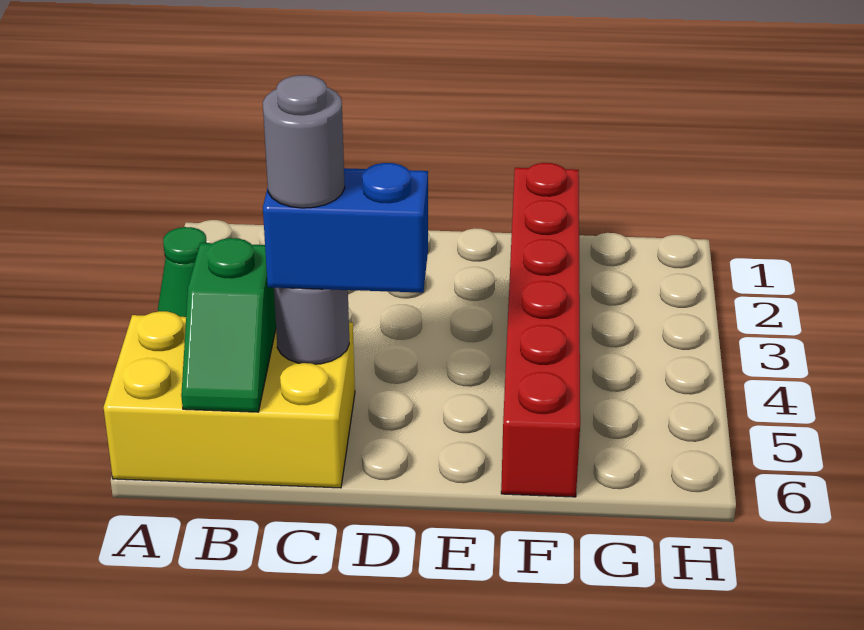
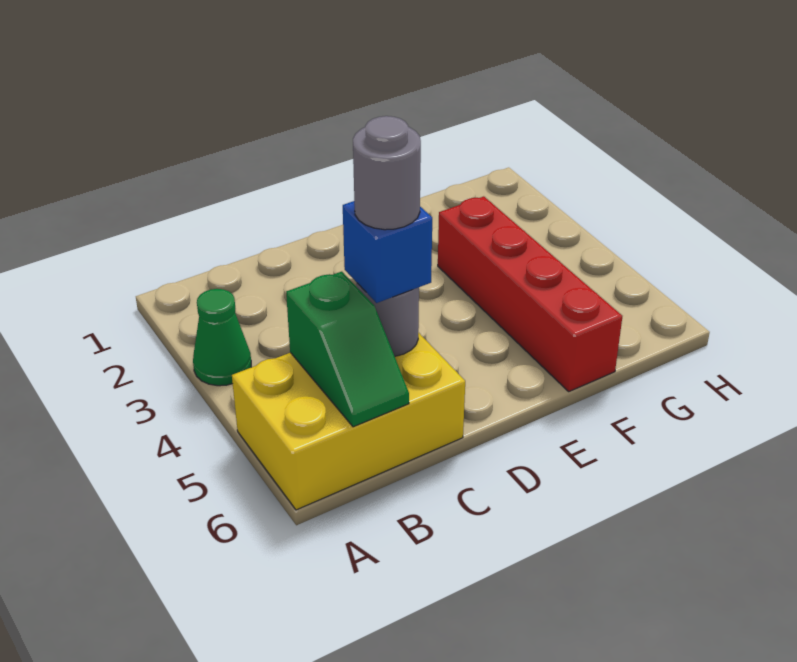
blue 1x2 brick [263,163,428,293] -> blue 1x1 brick [343,201,432,303]
red 1x6 brick [501,163,580,497] -> red 1x4 brick [438,196,622,391]

